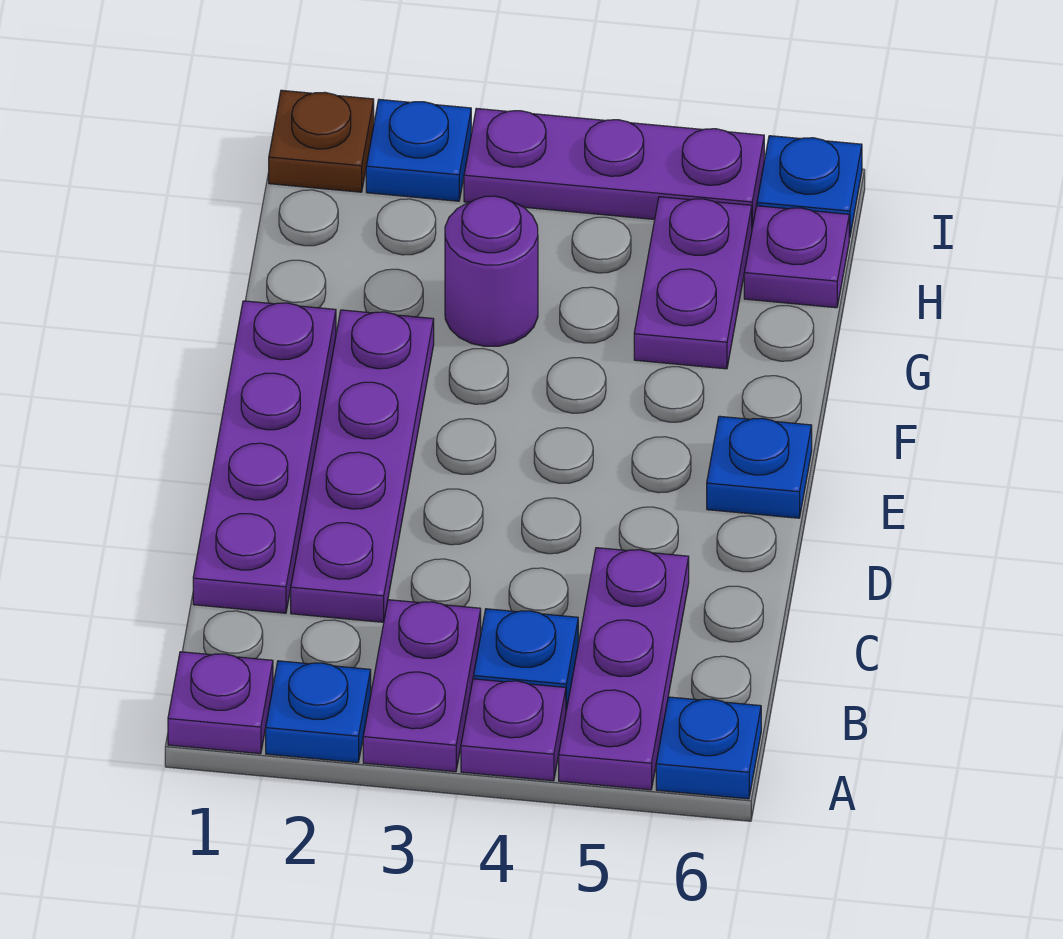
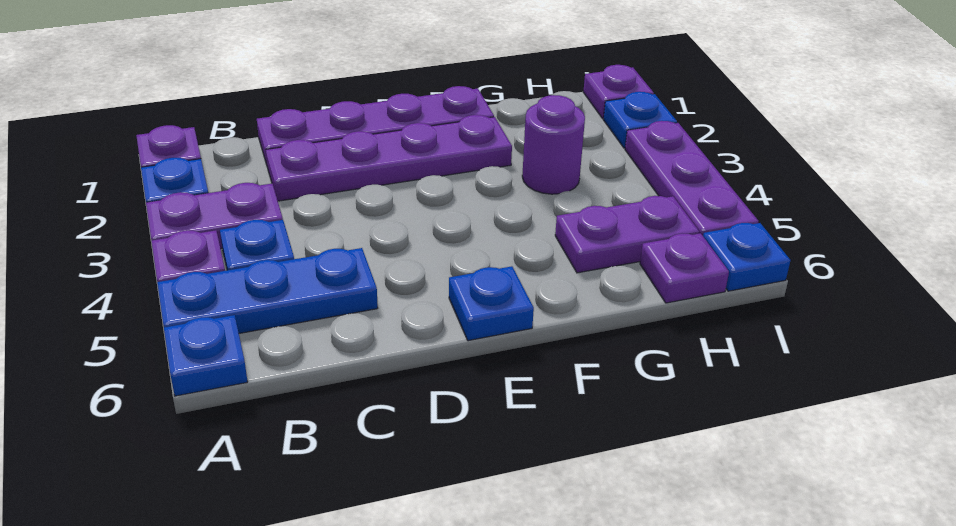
purple 1x3 plate [559,548,689,790] -> blue 1x3 plate [157,248,378,333]
brown 1x1 plate [269,90,374,192] -> purple 1x1 plate [583,65,654,119]

